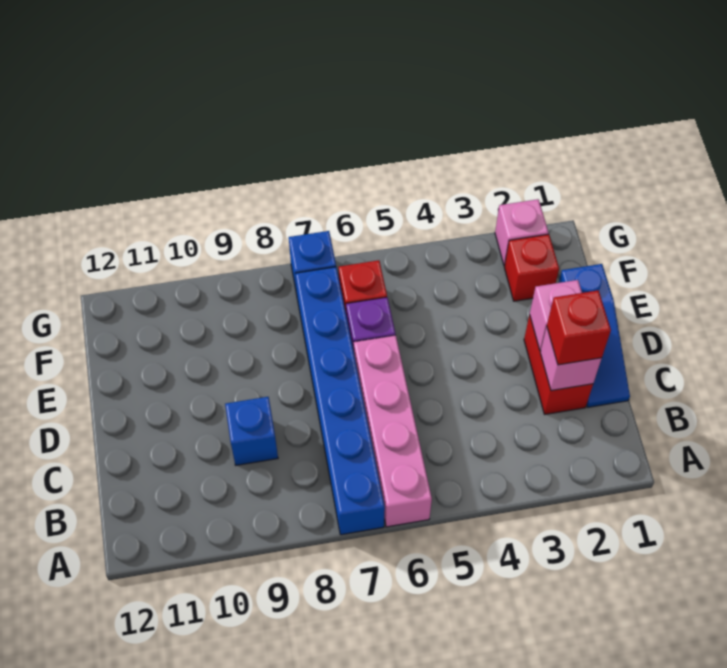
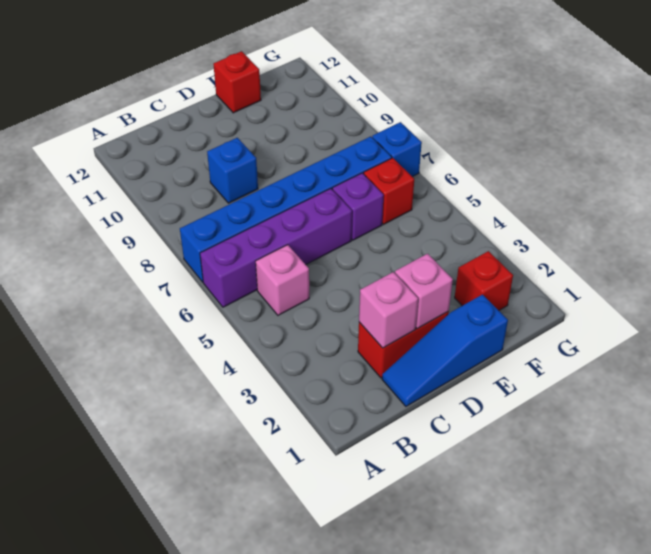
pink 1x4 brick [354,335,432,527] -> purple 1x4 brick [200,189,352,307]
red 1x1 brick [547,290,611,365] -> red 1x1 brick moved to [213,51,261,113]
pink 1x1 brick [495,199,548,266] -> pink 1x1 brick moved to [256,245,309,315]

